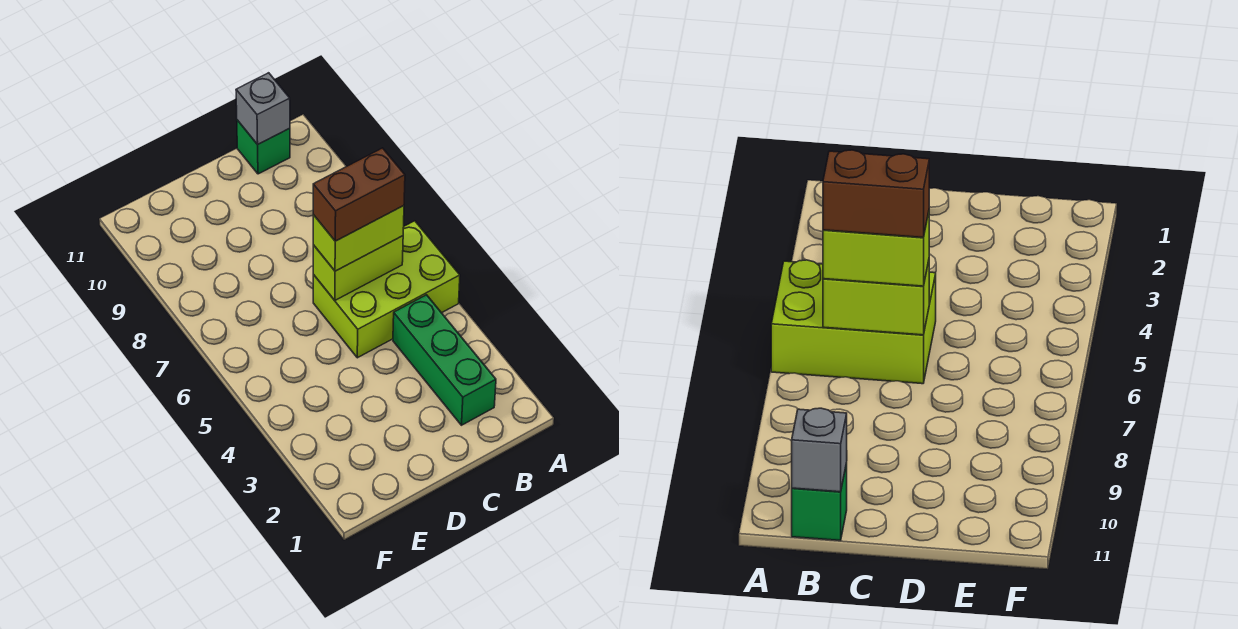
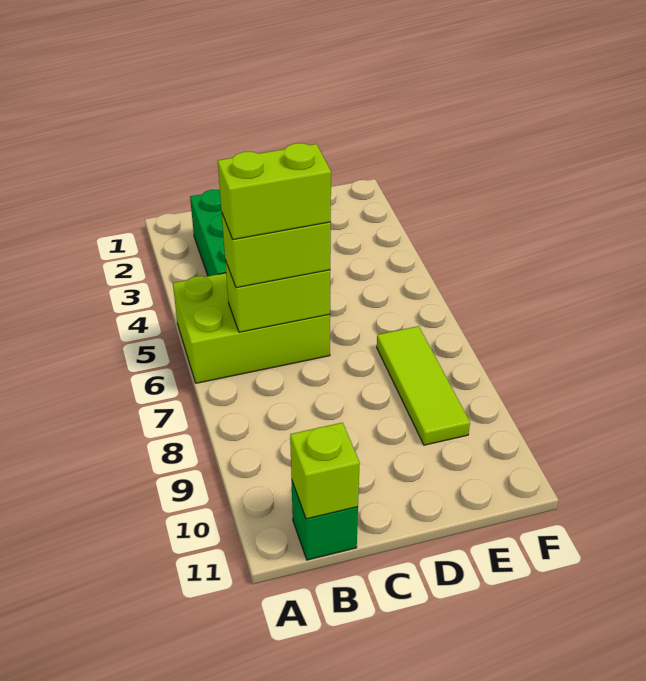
brown 1x2 brick [313,148,405,241] -> lime 1x2 brick [218,143,331,240]
grey 1x1 brick [236,73,290,145] -> lime 1x1 brick [290,423,360,519]
none -> lime 1x3 tile [377,326,470,445]

